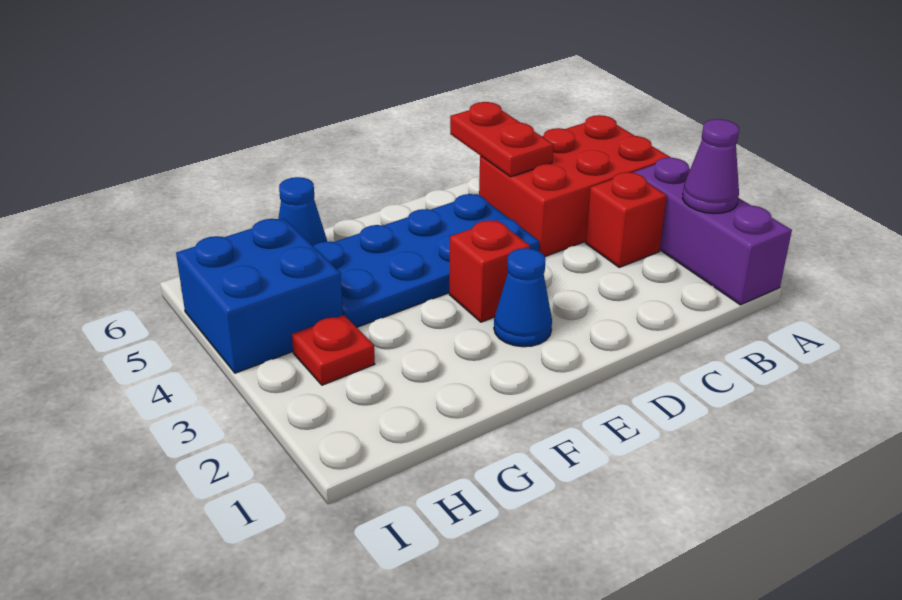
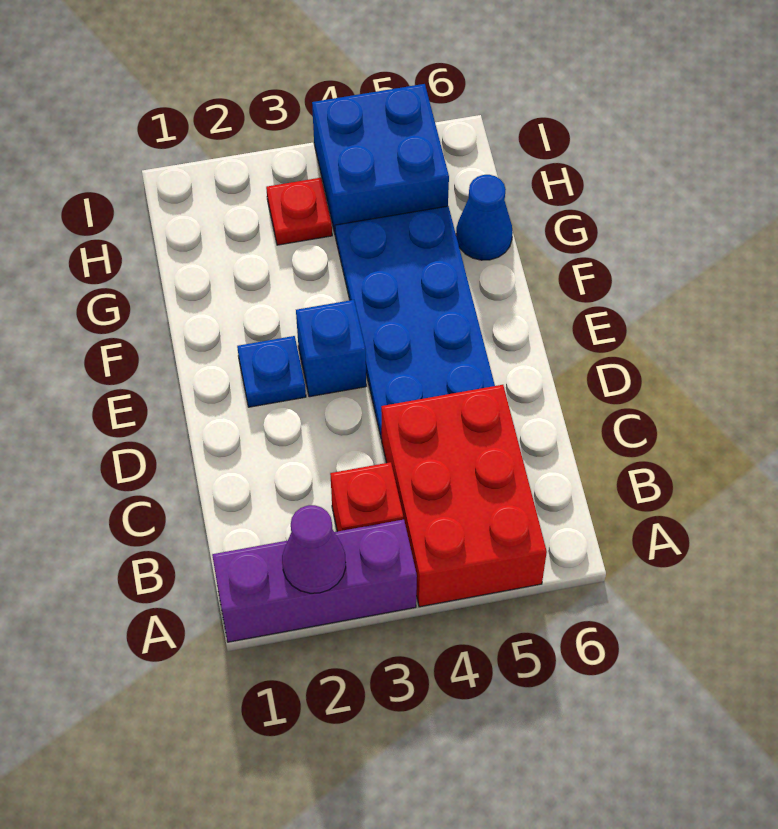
red 1x2 plate [450,102,554,177] -> none
blue 1x1 cone [494,248,552,347] -> blue 1x1 plate [237,336,306,407]
red 1x1 brick [449,220,530,322] -> blue 1x1 brick [296,300,366,397]

